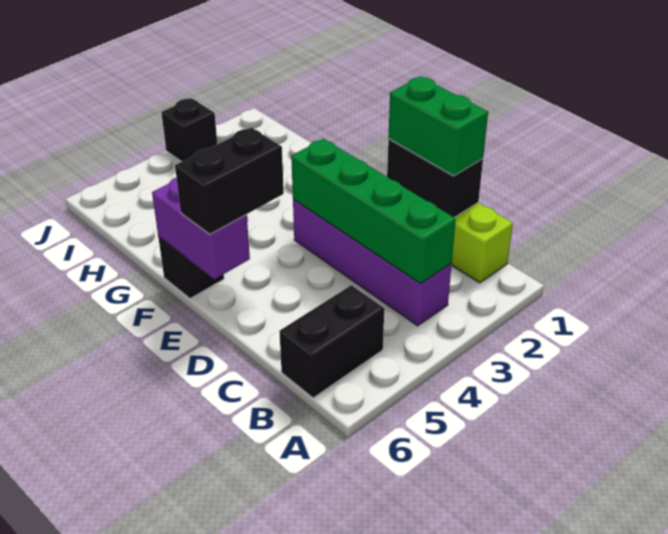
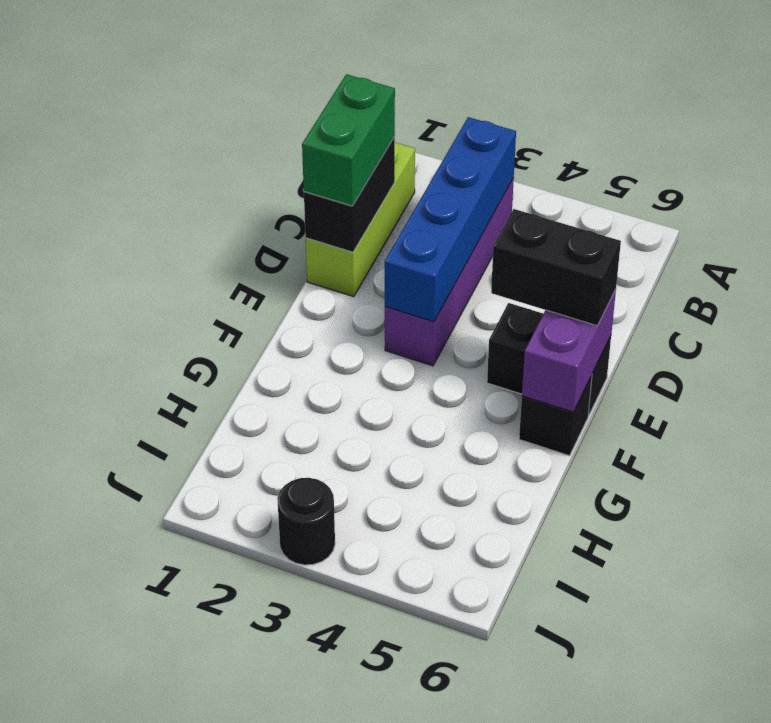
green 1x4 brick [291,139,456,284] -> blue 1x4 brick [385,117,516,322]
black 1x2 brick [279,285,384,398] -> black 1x2 brick moved to [487,303,611,415]
black 1x1 brick [161,98,217,162] -> black 1x1 round brick [277,478,335,565]

